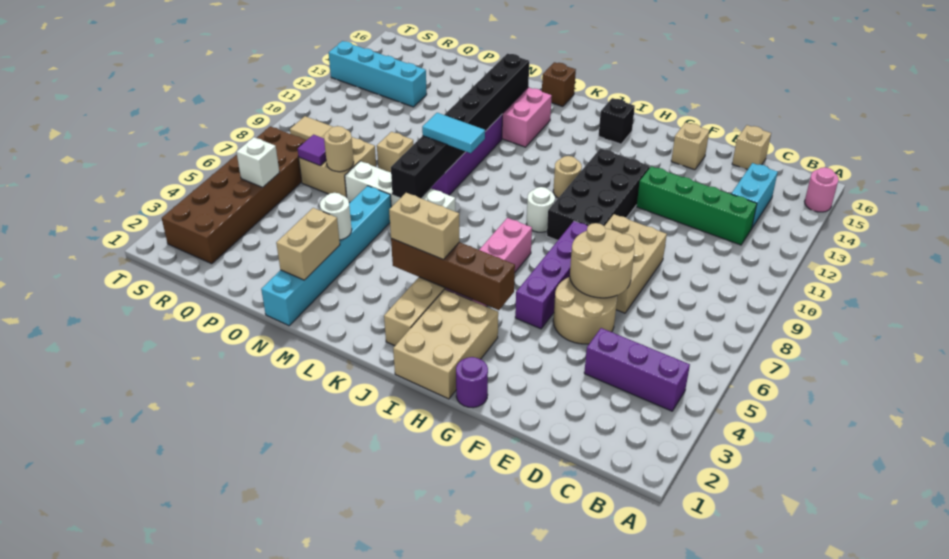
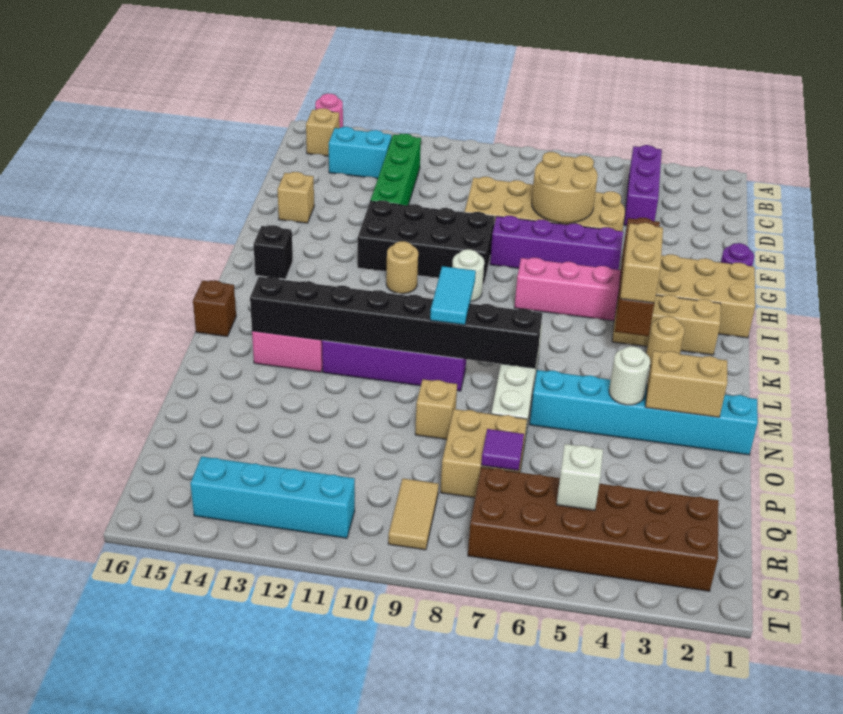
tan 1x1 brick [732,125,771,170] -> tan 1x1 brick moved to [306,108,340,156]
tan 1x1 round brick [324,126,354,172] -> tan 1x1 round brick moved to [646,316,685,365]
cyan 1x4 brick [329,41,427,107] -> cyan 1x4 brick turned to [190,457,355,538]

